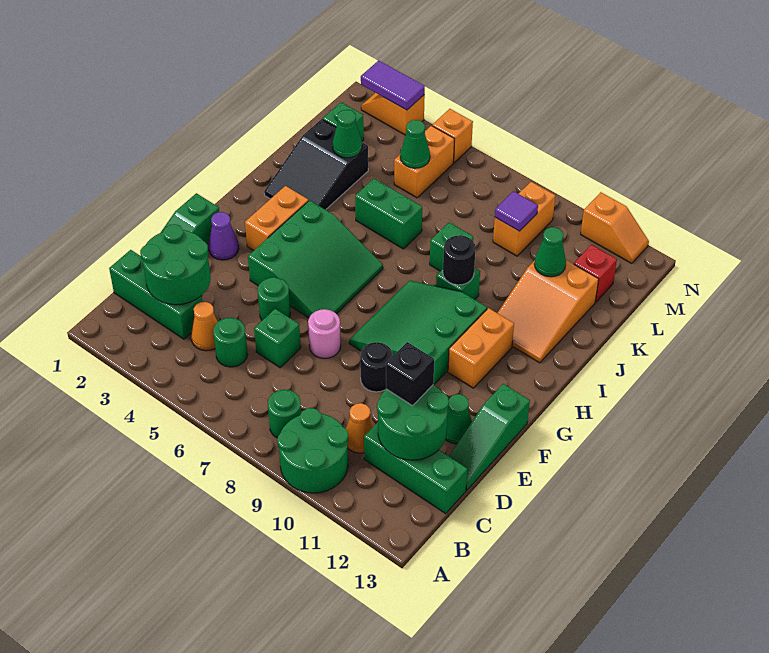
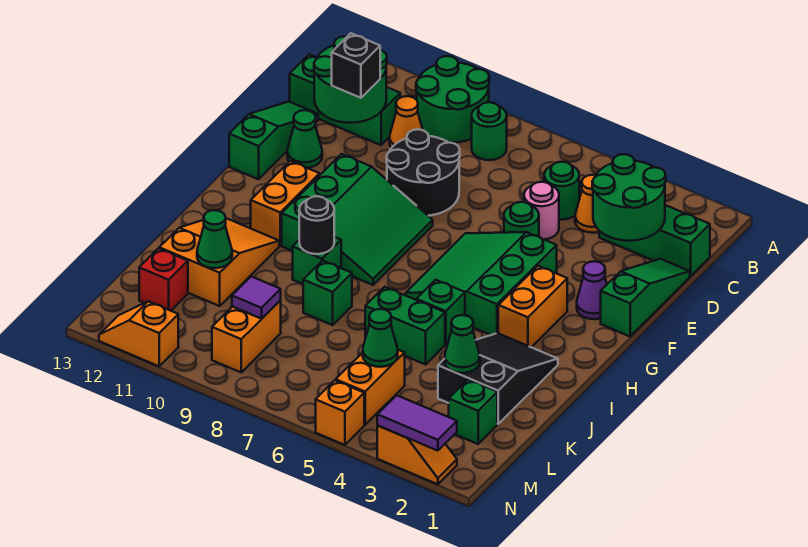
green 1x1 brick [254,309,301,368] -> green 1x1 brick moved to [416,280,465,345]
pink 1x1 round brick [308,309,341,358] -> pink 1x1 round brick moved to [524,182,559,239]
black 1x1 round brick [360,342,393,392] -> black 2x2 round brick [387,129,460,216]

